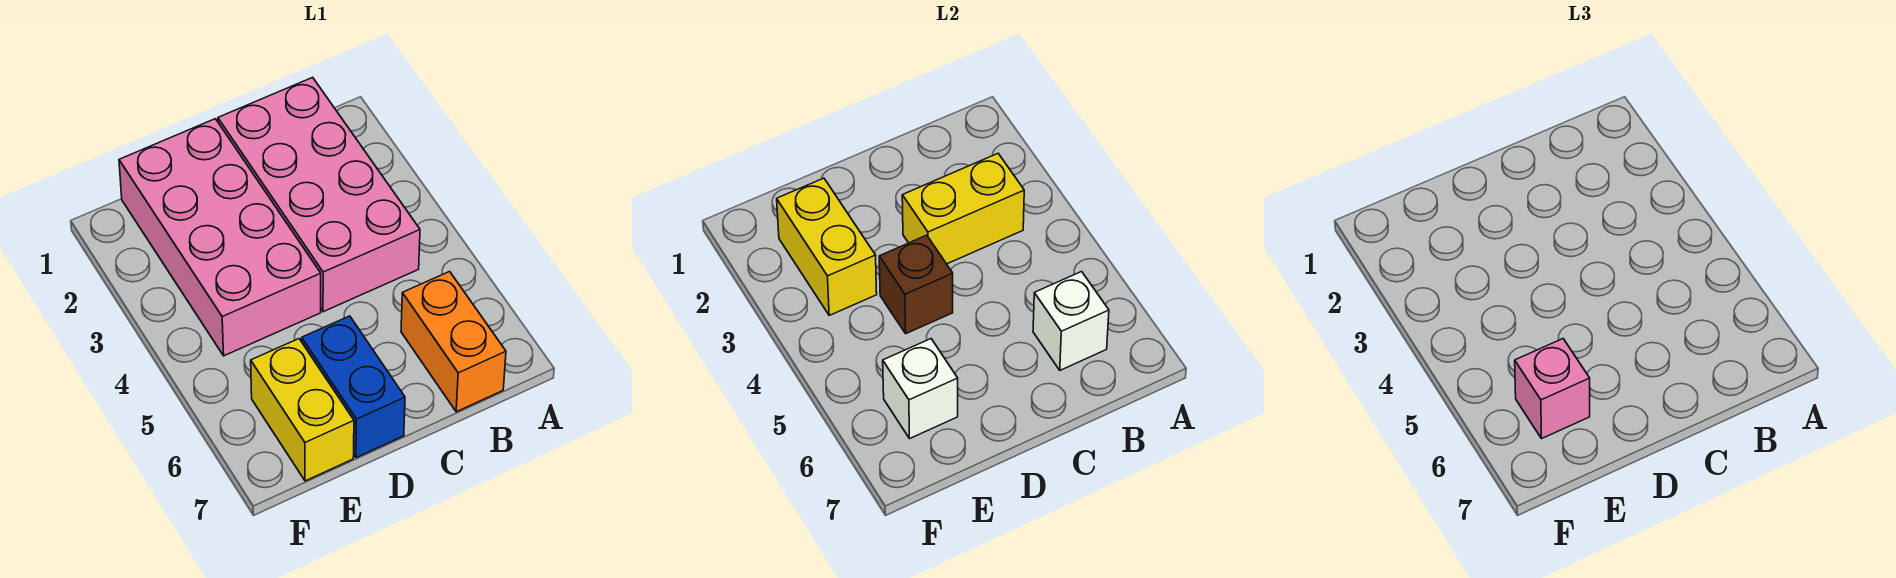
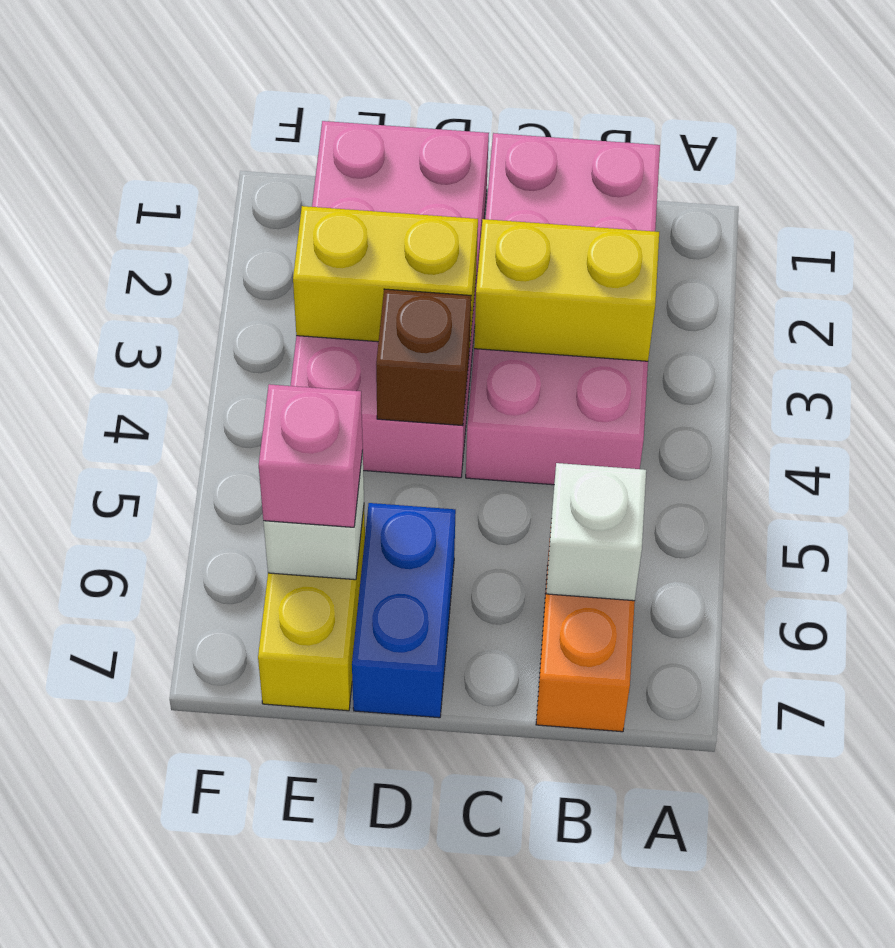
yellow 1x2 brick [777,178,877,315] -> yellow 1x2 brick turned to [293,206,478,342]

